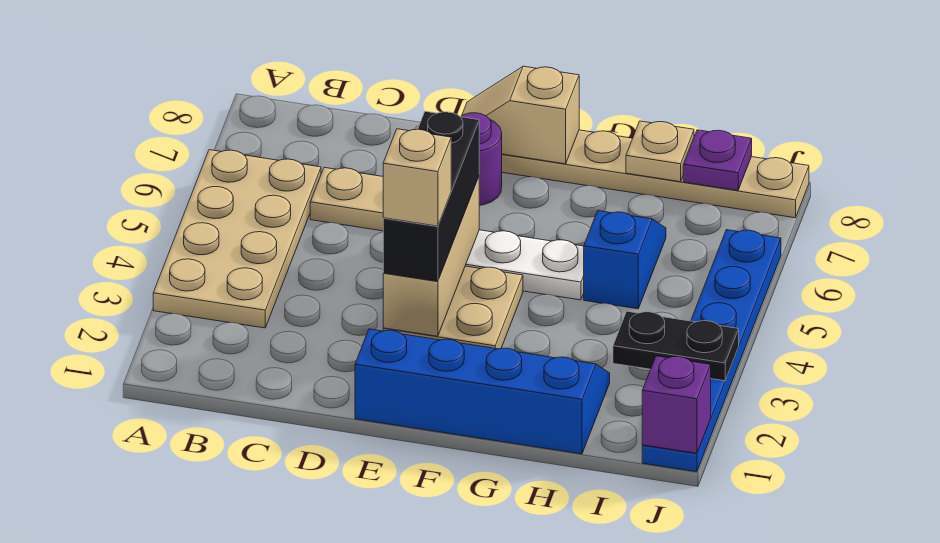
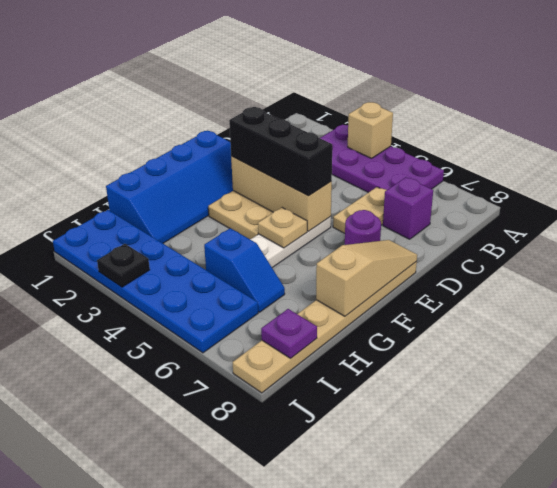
tan 2x4 plate [153,150,321,328] -> purple 2x4 plate [320,124,444,193]
tan 1x1 brick [383,129,451,226] -> tan 1x1 brick moved to [348,102,393,158]
tan 1x2 slope [462,66,579,164] -> tan 1x3 slope [316,240,417,316]
tan 1x1 plate [626,121,694,182] -> tan 1x1 plate moved to [258,207,307,248]
black 1x2 plate [613,311,739,381] -> black 1x1 plate [97,244,150,287]
blue 1x6 plate [642,230,781,472] -> blue 2x6 plate [53,210,258,353]
purple 1x1 brick [642,356,711,453] -> purple 1x1 brick moved to [383,177,433,239]

